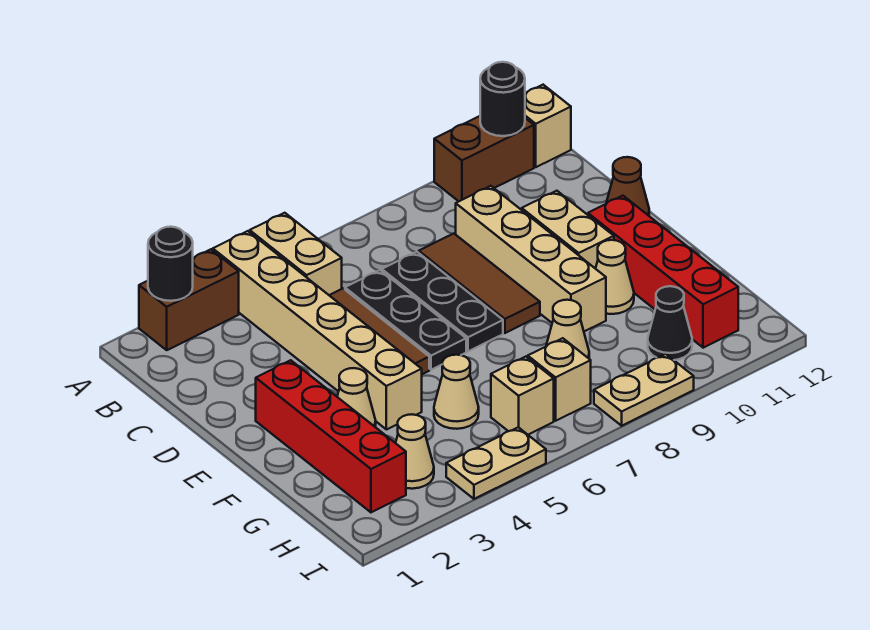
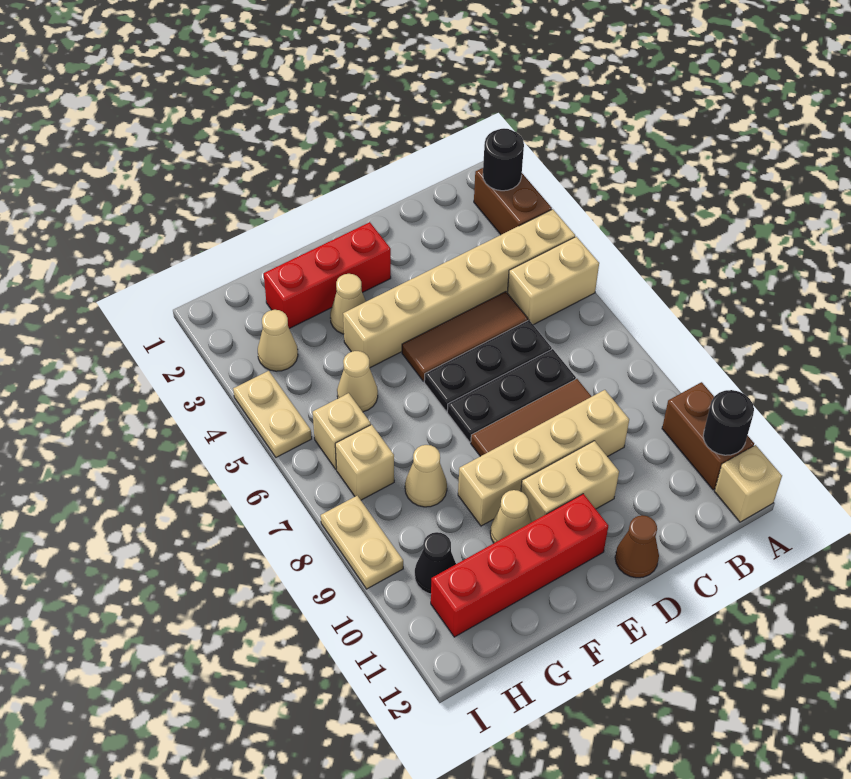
red 1x4 brick [256,360,406,512] -> red 1x3 brick [264,222,391,329]

